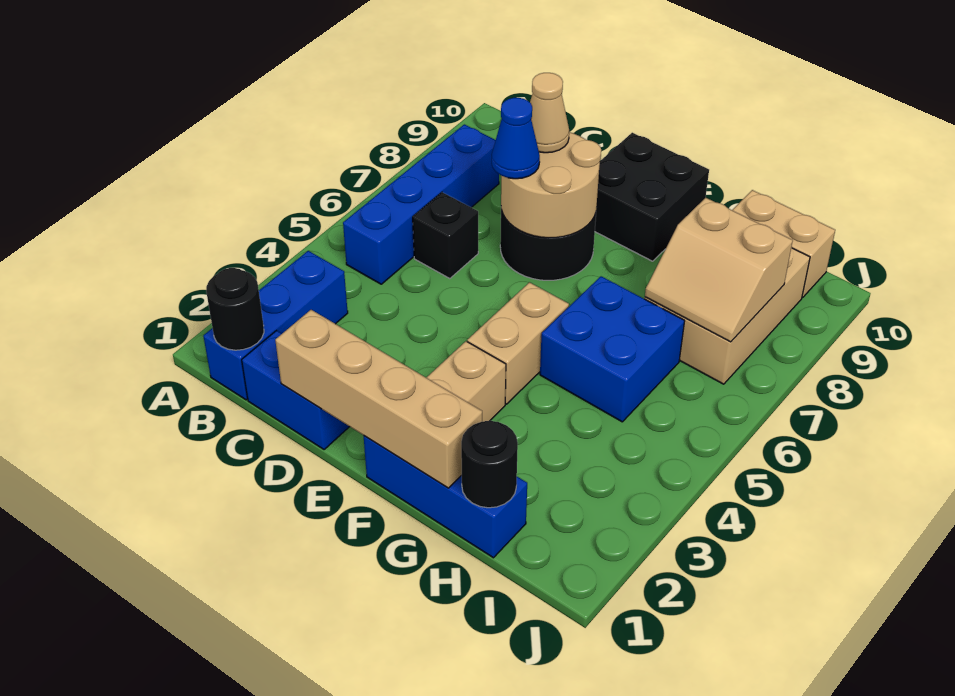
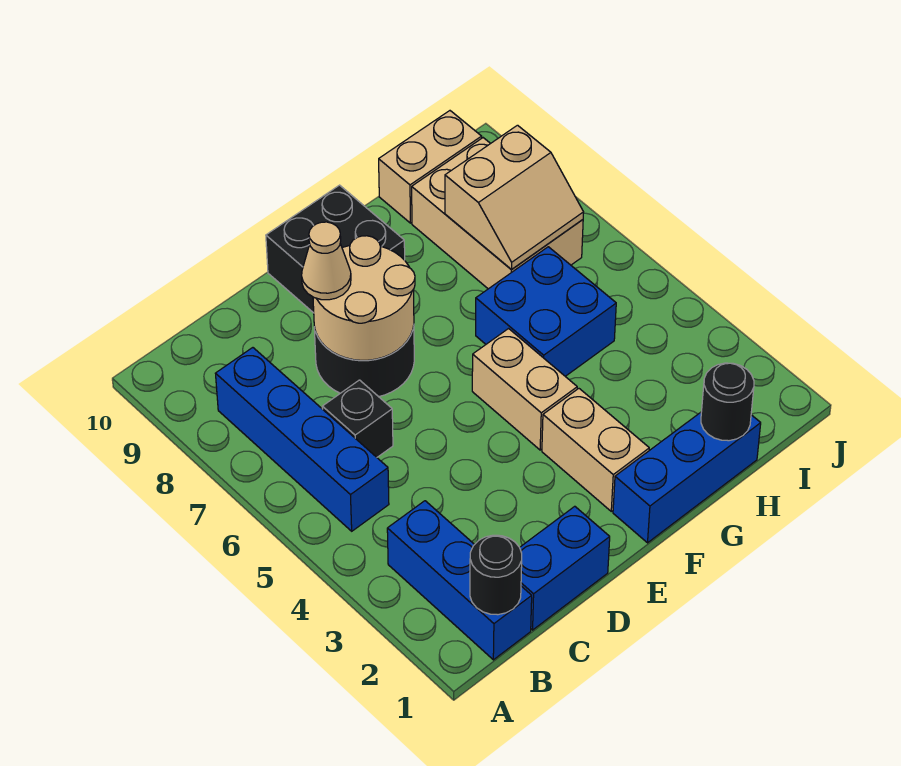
tan 1x4 brick [275,310,482,488] -> none
blue 1x1 cone [492,98,540,179] -> none

